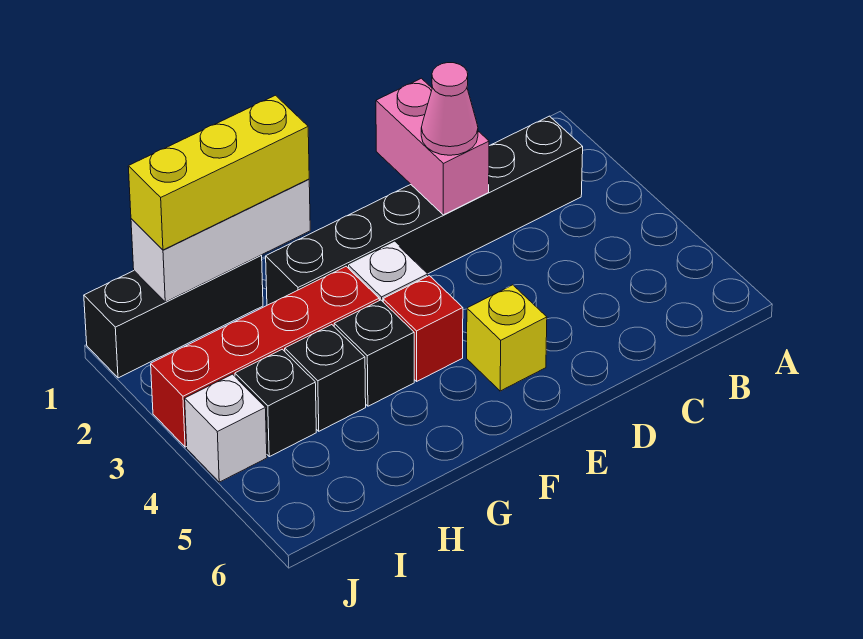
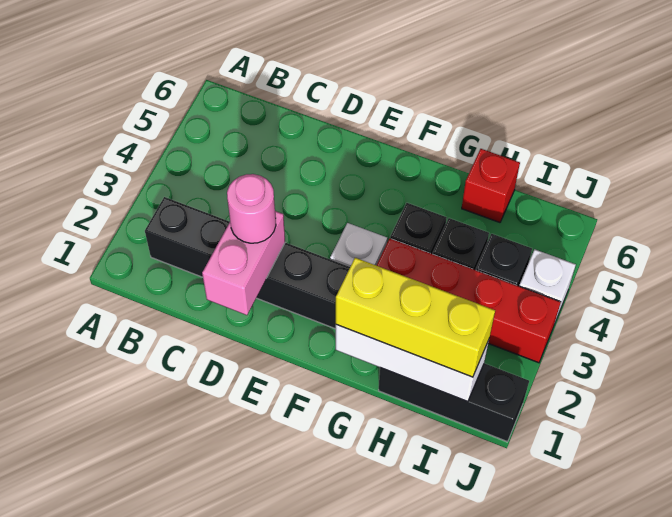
pink 1x1 cone [421,63,478,155] -> pink 1x1 round brick [227,174,276,243]
yellow 1x1 brick [467,285,547,391] -> none
red 1x1 brick [383,276,463,381] -> red 1x1 brick moved to [462,149,520,222]

